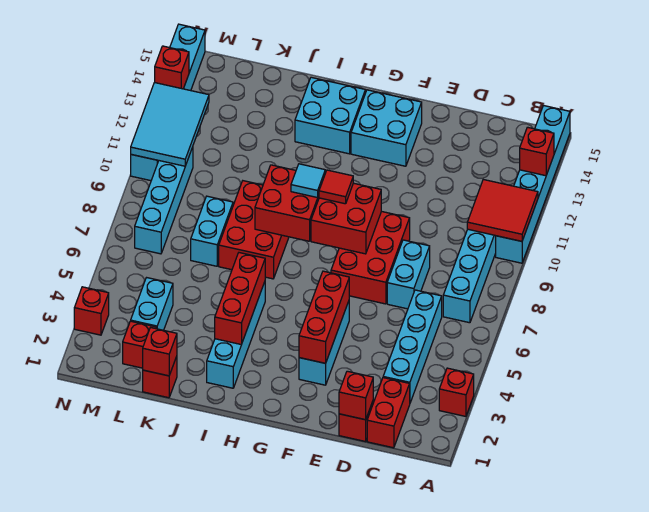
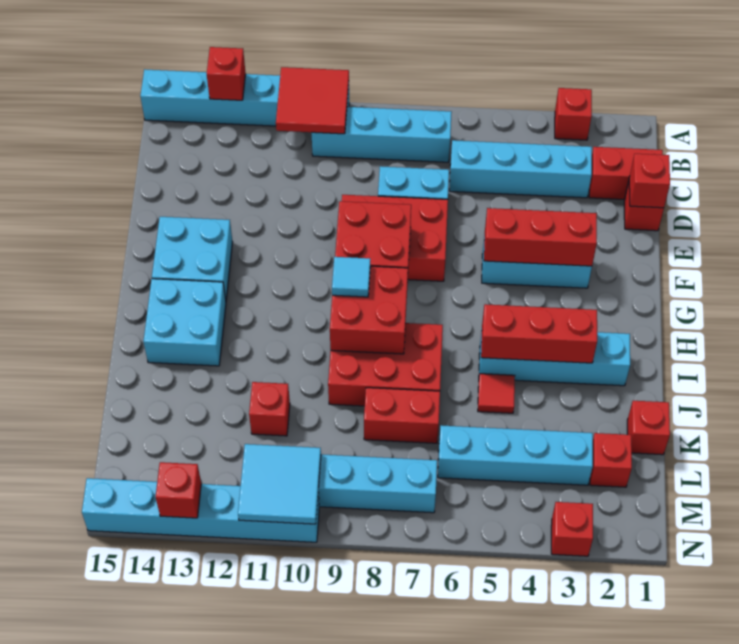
red 1x1 tile [319,170,353,204] -> red 1x1 tile moved to [478,374,515,413]
red 1x1 brick [143,328,177,376] -> red 1x1 brick moved to [249,382,290,436]
cyan 1x2 brick [191,196,233,266] -> red 1x2 brick [364,388,440,443]
cyan 1x2 brick [131,278,173,330] -> cyan 1x4 brick [438,425,593,485]
cyan 2x3 tile [131,83,209,166] -> cyan 2x2 tile [238,444,321,524]

